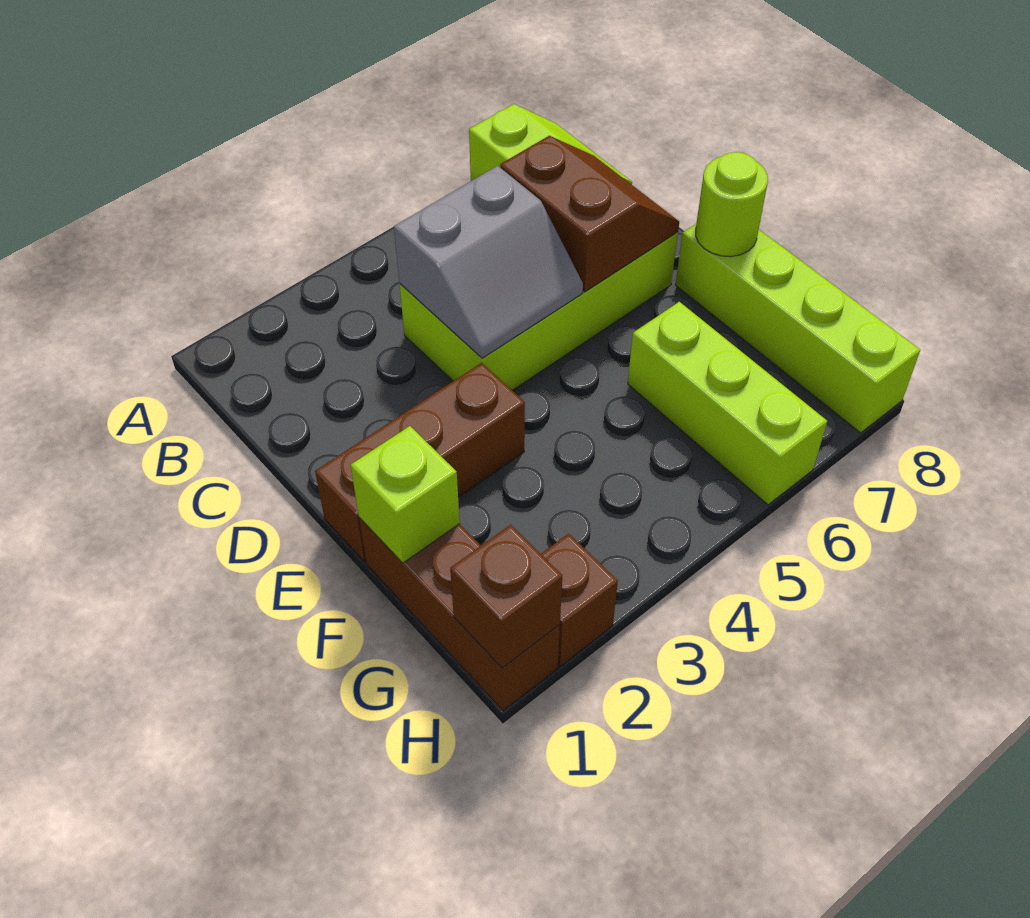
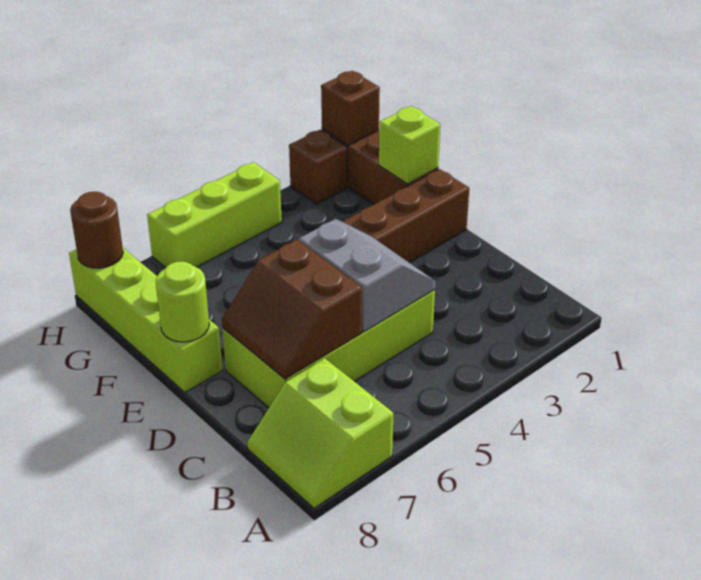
grey 2x2 slope [394,166,583,358] -> grey 2x2 slope turned to [299,219,435,332]
lime 1x3 brick [628,302,827,505] -> lime 1x3 brick turned to [147,162,282,268]
none -> brown 1x1 round brick [70,192,123,268]

